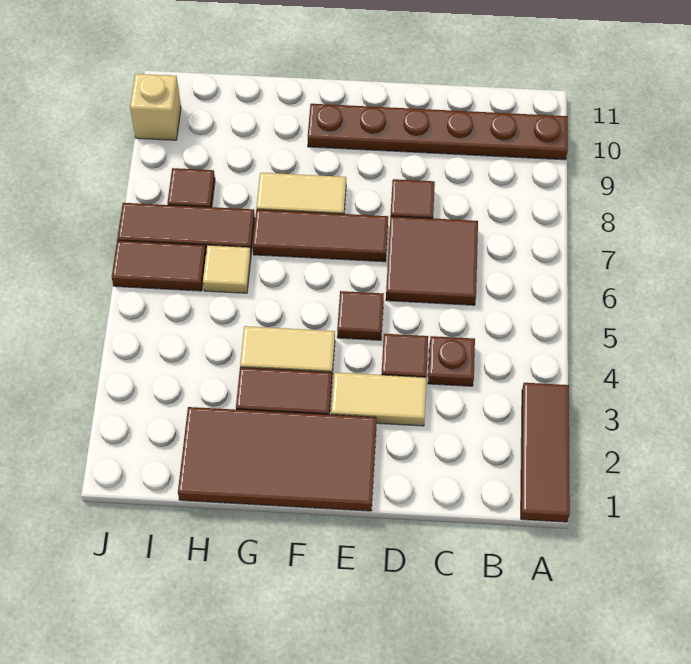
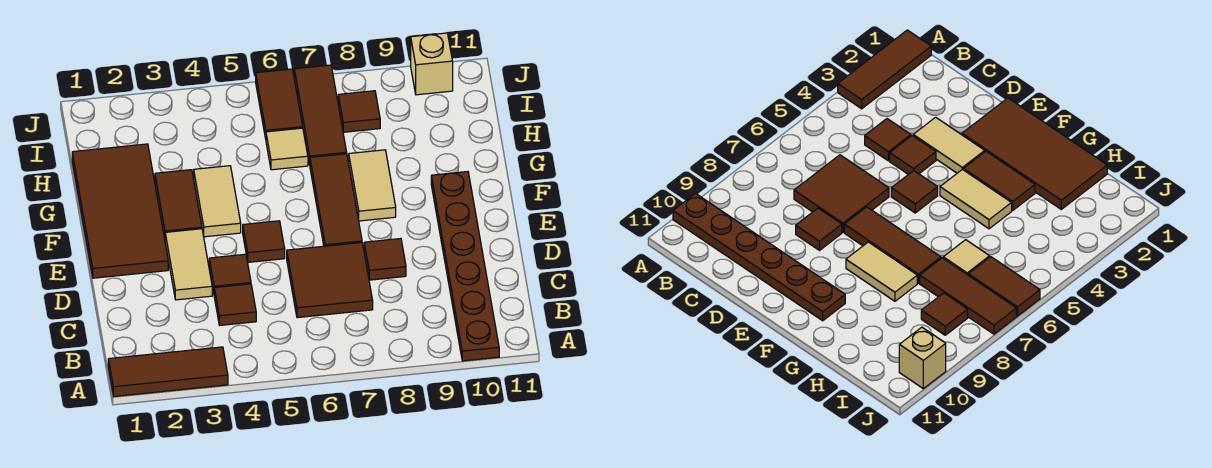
brown 1x1 plate [428,336,475,386] -> brown 1x1 tile [214,284,256,325]

